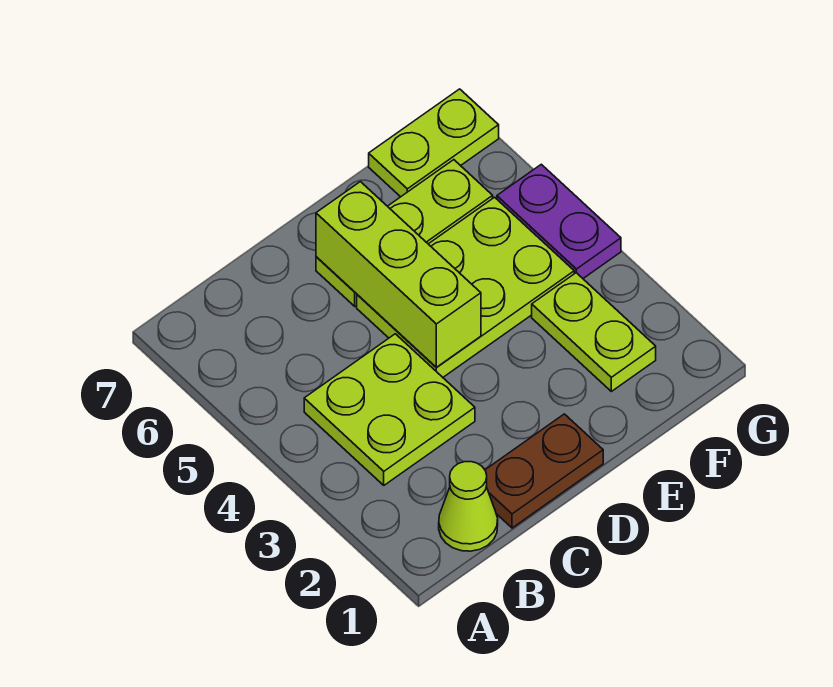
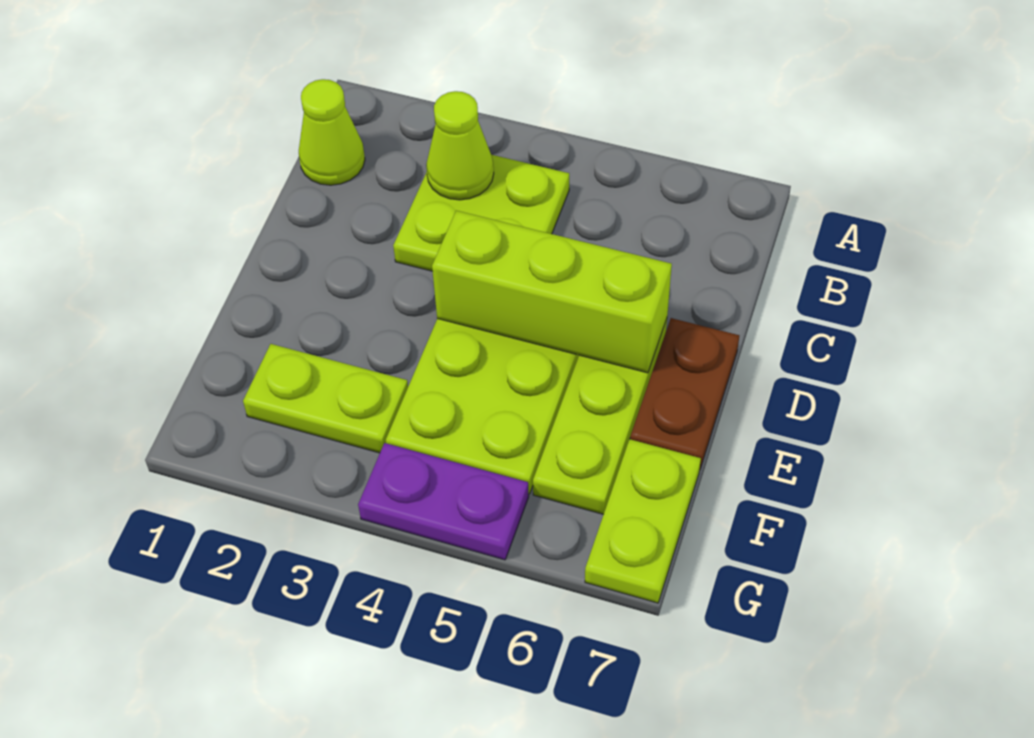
none -> lime 1x1 cone [426,91,494,200]
brown 1x2 plate [485,414,603,528] -> brown 1x2 plate moved to [630,318,739,470]

